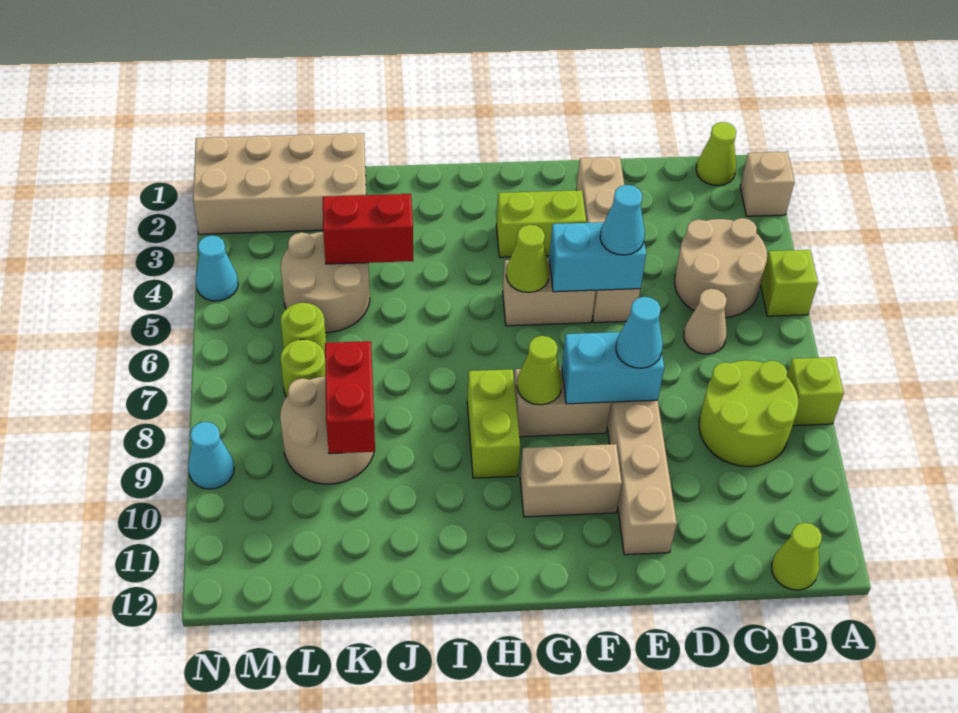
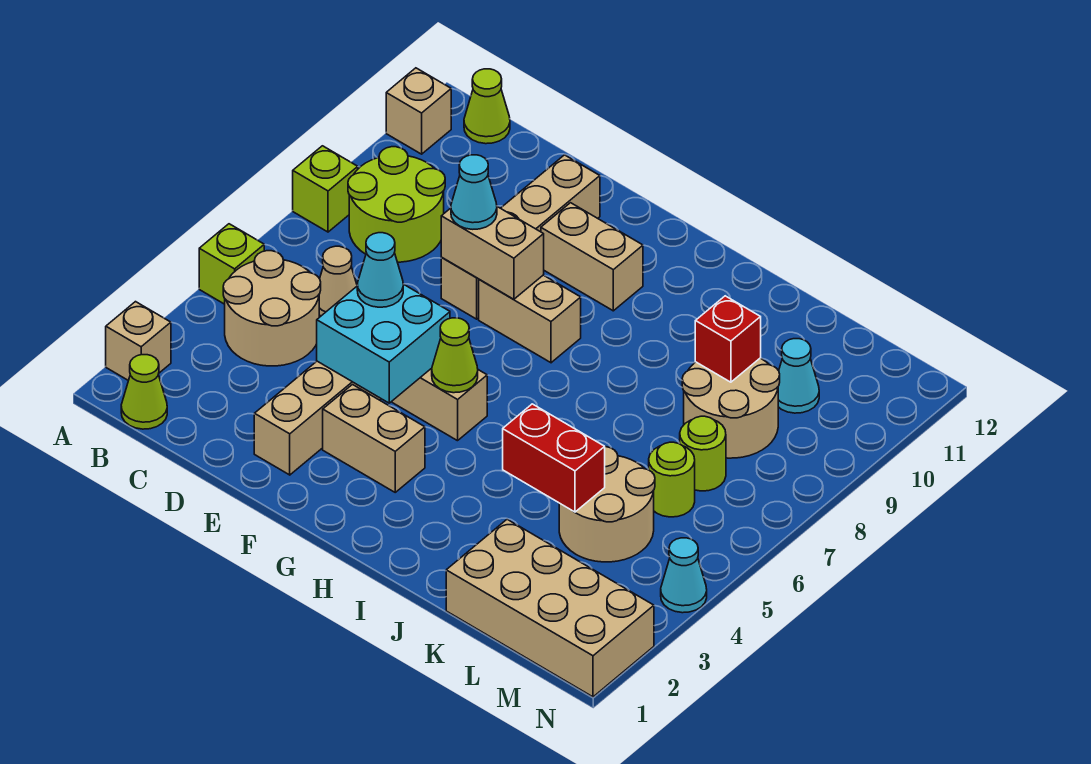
none -> tan 1x1 brick [386,68,451,154]
cyan 1x2 brick [549,222,646,292] -> cyan 2x2 brick [317,284,450,403]
cyan 1x2 brick [562,332,664,404] -> tan 1x2 brick [441,207,544,299]
lime 1x2 brick [496,190,586,257] -> tan 1x2 brick [323,385,425,492]
lime 1x1 cone [517,336,562,405] -> none
lime 1x2 brick [467,369,520,478] -> none
red 1x2 brick [325,341,375,454] -> red 1x1 brick [695,296,761,382]
cyan 1x1 cone [188,422,234,489] -> cyan 1x1 cone moved to [778,339,819,413]

